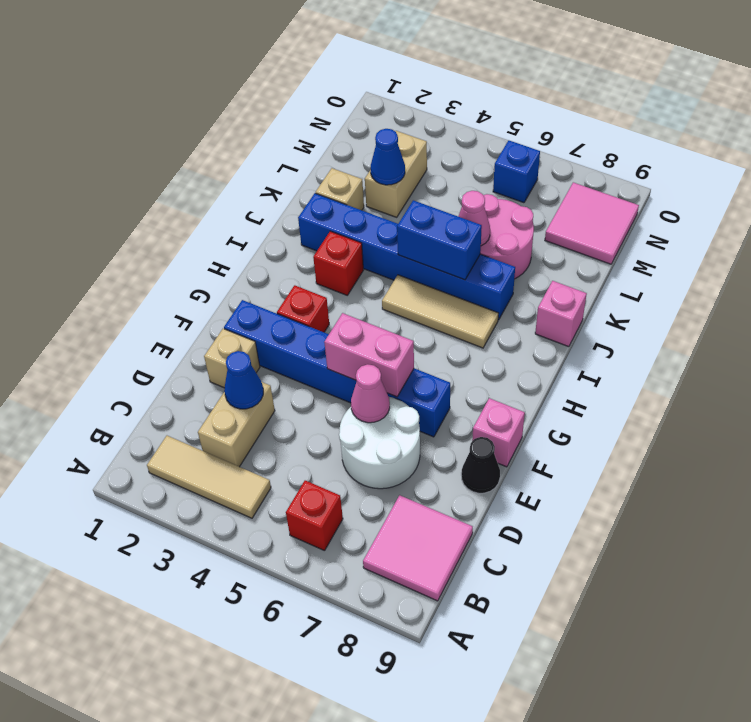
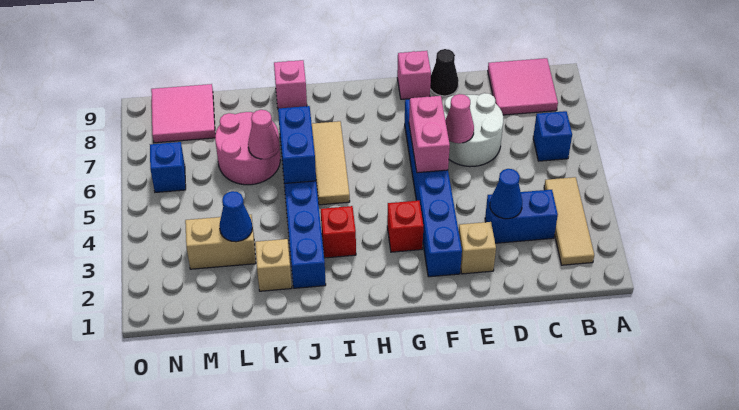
red 1x1 brick [286,480,343,551] -> blue 1x1 brick [533,111,572,161]
tan 1x2 brick [198,382,275,467] -> blue 1x2 brick [485,190,558,243]

